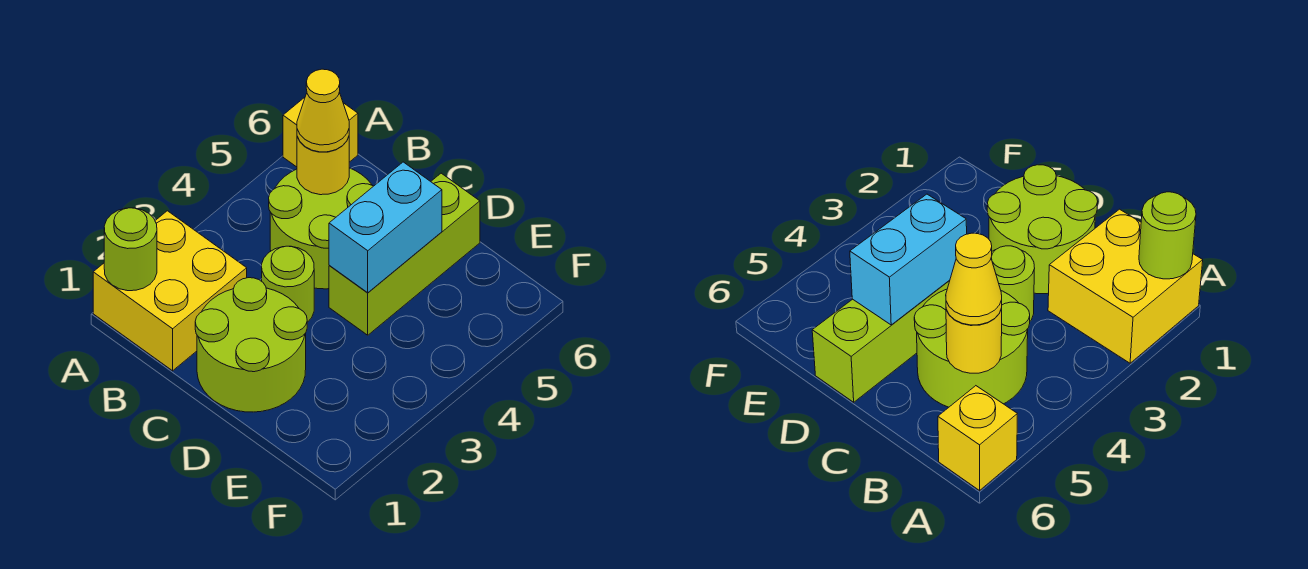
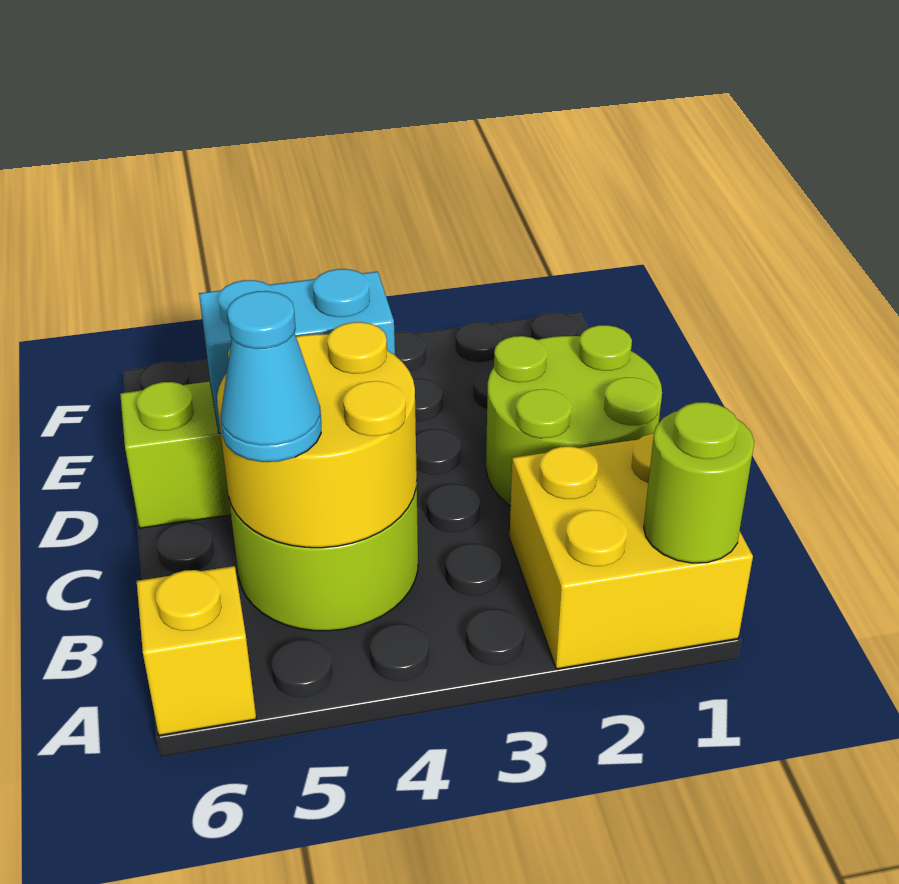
yellow 1x1 round brick [297,137,349,195] -> yellow 2x2 round brick [217,322,417,548]
yellow 1x1 cone [297,69,349,152] -> cyan 1x1 cone [220,291,321,462]
lime 1x1 round brick [262,246,314,322] -> none

